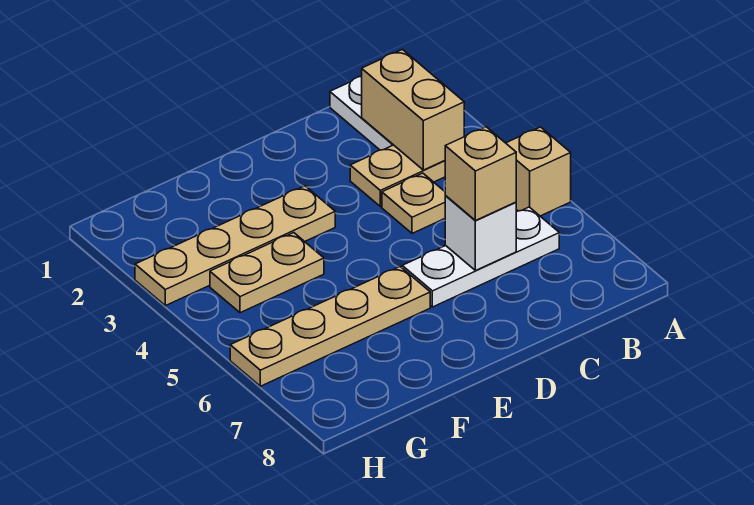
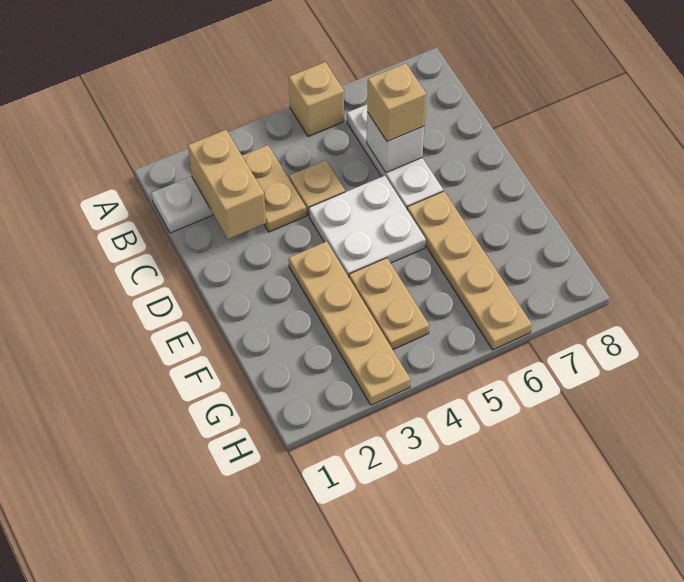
tan 1x2 brick [362,50,464,170] -> tan 1x2 brick turned to [188,130,266,239]
none -> white 2x2 plate [309,176,426,277]

